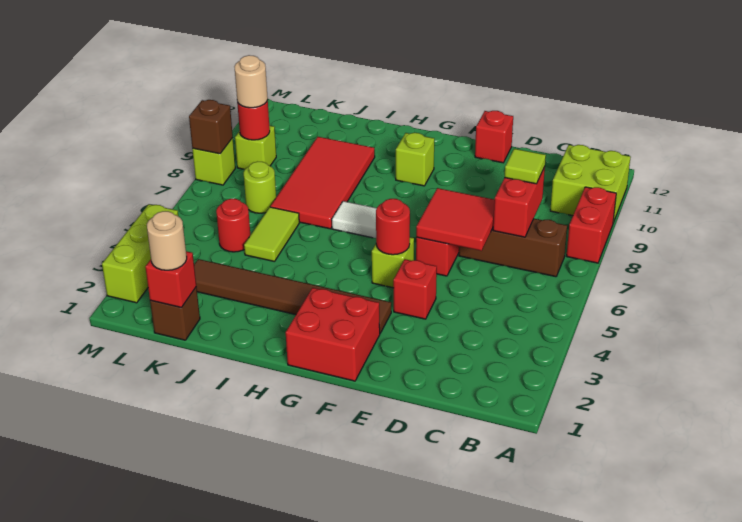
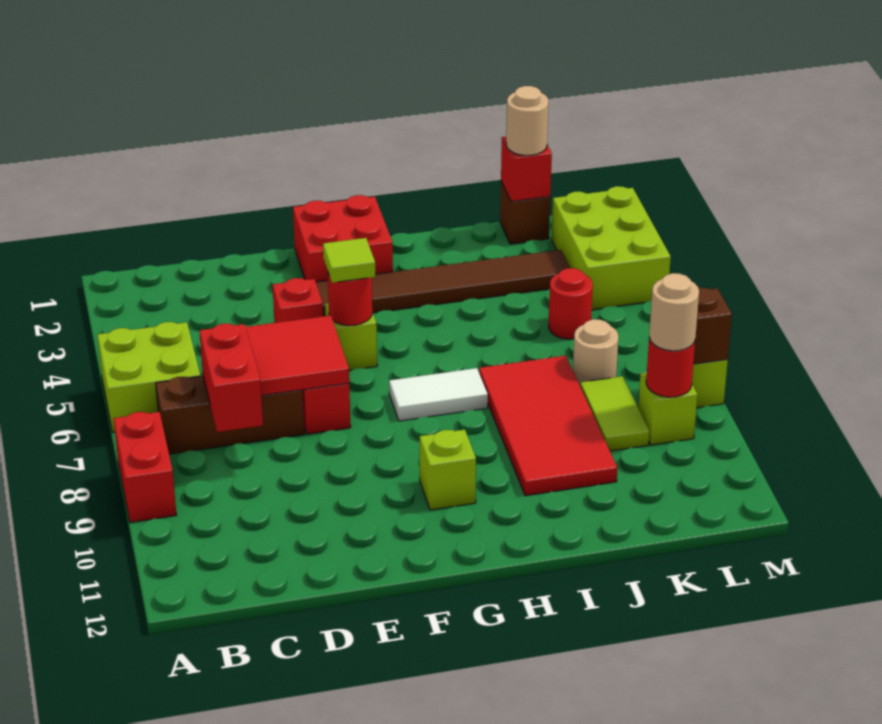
lime 2x2 brick [550,145,630,223] -> lime 2x2 brick moved to [97,322,200,432]
lime 1x1 tile [504,149,546,184] -> lime 1x1 tile moved to [323,238,376,283]
red 1x1 brick [475,111,513,163] -> none
lime 1x2 tile [244,207,299,262] -> lime 1x2 tile moved to [580,376,650,451]
lime 1x1 round brick [244,162,276,213] -> tan 1x1 round brick [573,319,619,385]
lime 1x3 brick [102,204,178,303] -> lime 2x3 brick [551,186,671,310]

